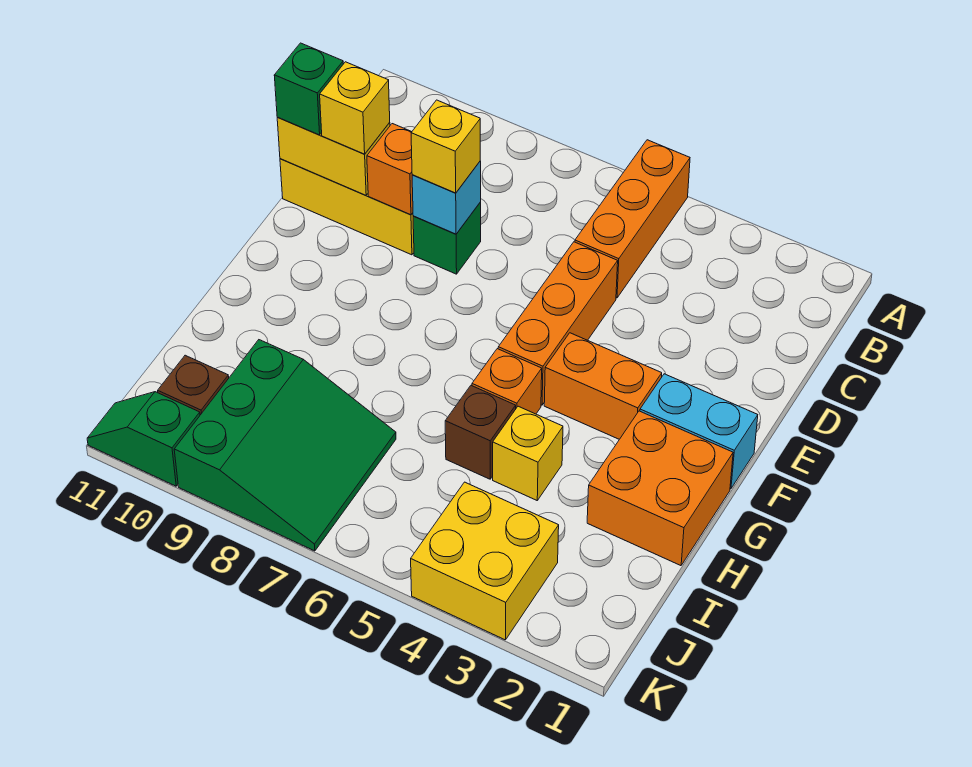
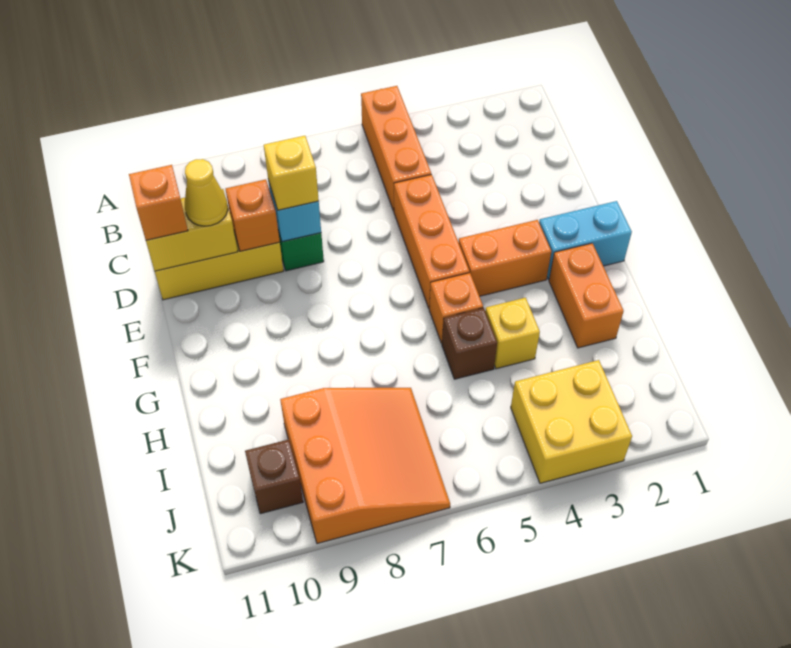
yellow 1x1 brick [320,62,390,154] -> yellow 1x1 cone [185,159,228,226]
green 1x1 brick [274,43,343,135] -> orange 1x1 brick [129,165,188,240]
orange 2x2 brick [587,411,733,566] -> orange 1x2 brick [549,243,624,348]
green 3x3 slope [174,340,396,551] -> orange 3x3 slope [280,388,450,544]
green 1x2 slope [87,392,200,486] -> none

